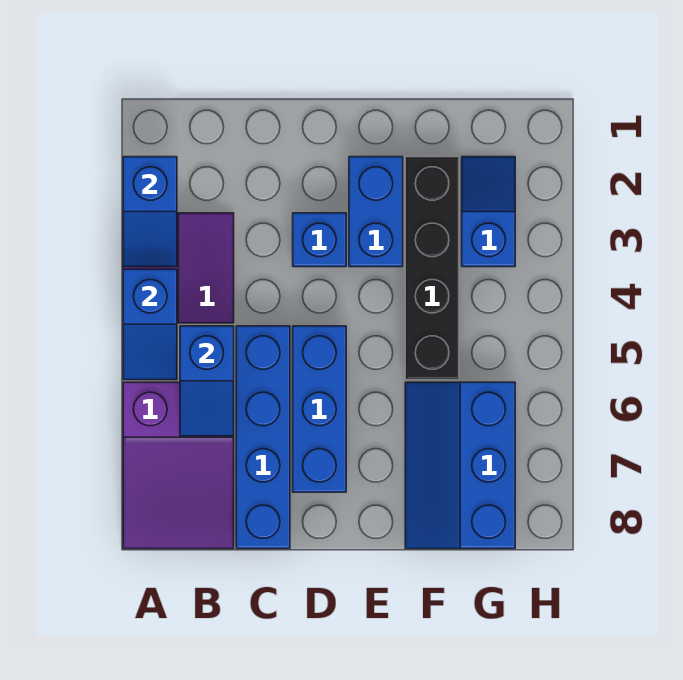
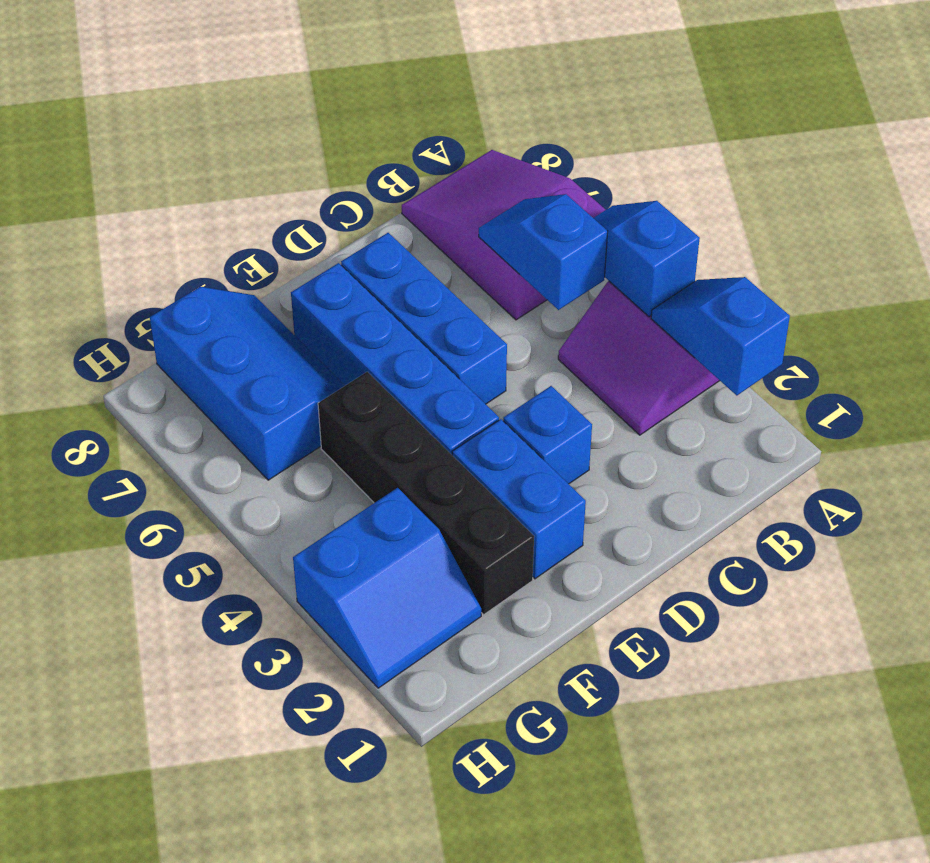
blue 1x4 brick [236,326,290,549] -> blue 1x4 brick moved to [291,263,499,455]
blue 1x2 slope [462,157,515,267] -> blue 2x2 slope [293,488,481,688]

